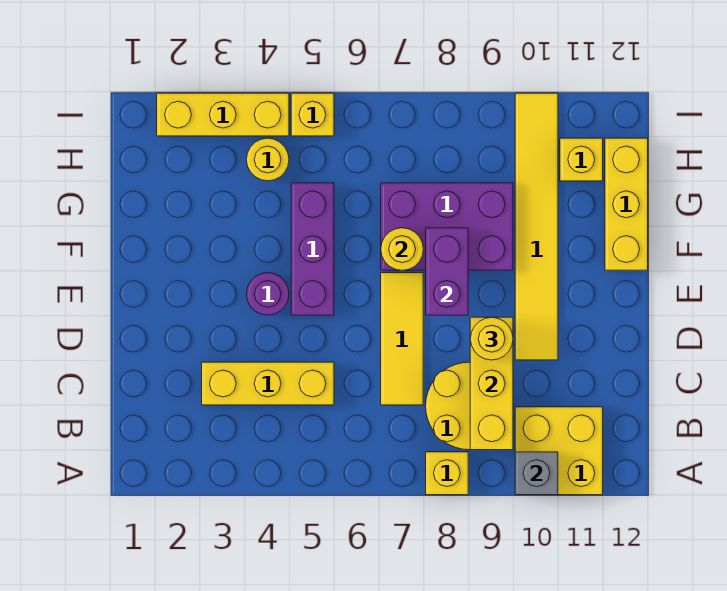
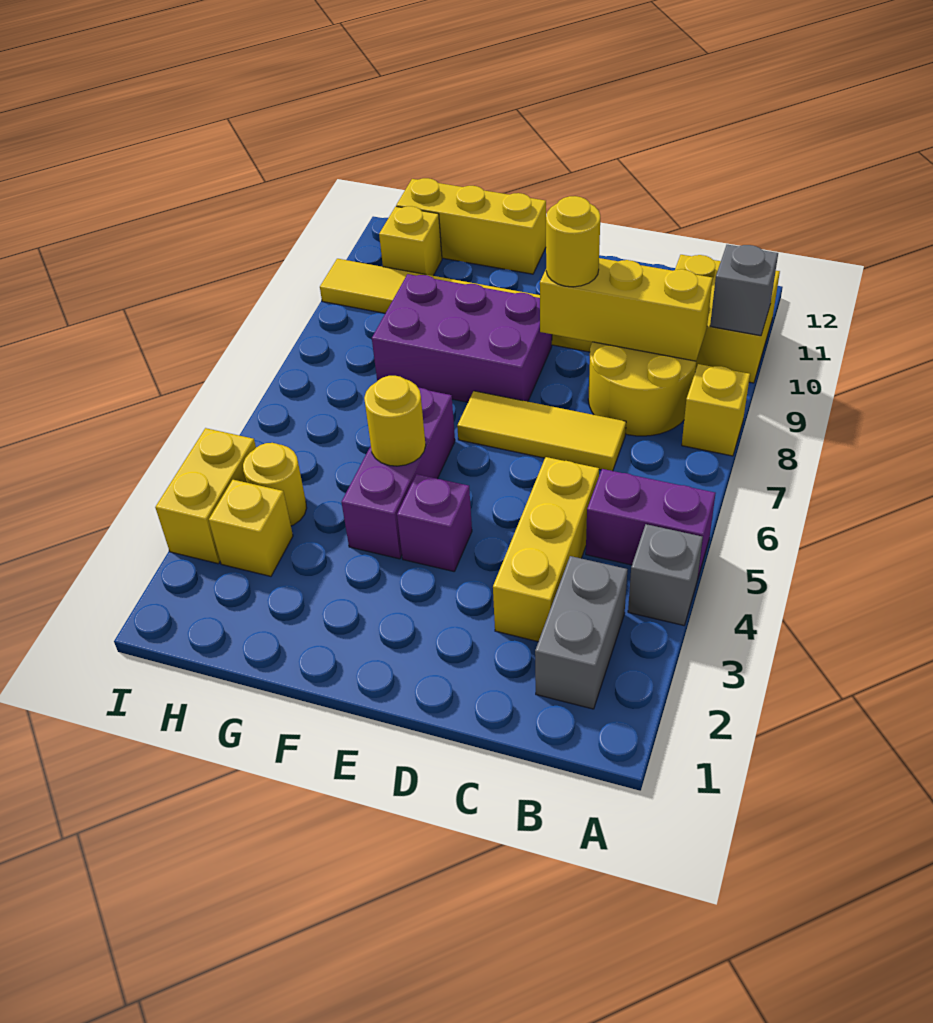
none -> grey 1x1 brick [628,524,703,625]
none -> grey 1x2 brick [535,556,627,709]
purple 1x1 round brick [246,273,289,315] -> purple 1x1 brick [397,474,472,571]
purple 1x3 brick [291,183,334,315] -> purple 1x3 brick turned to [342,388,455,559]
purple 1x2 brick [426,228,468,315] -> purple 1x2 brick moved to [586,469,715,580]
purple 2x3 brick [381,183,513,270] -> purple 2x3 brick turned to [372,274,552,402]
yellow 1x1 round brick [381,228,423,270] -> yellow 1x1 round brick moved to [364,376,426,466]
yellow 1x3 brick [157,93,289,136] -> yellow 1x2 brick [155,428,256,564]
yellow 1x1 brick [291,93,334,136] -> yellow 1x1 brick moved to [209,480,293,576]

